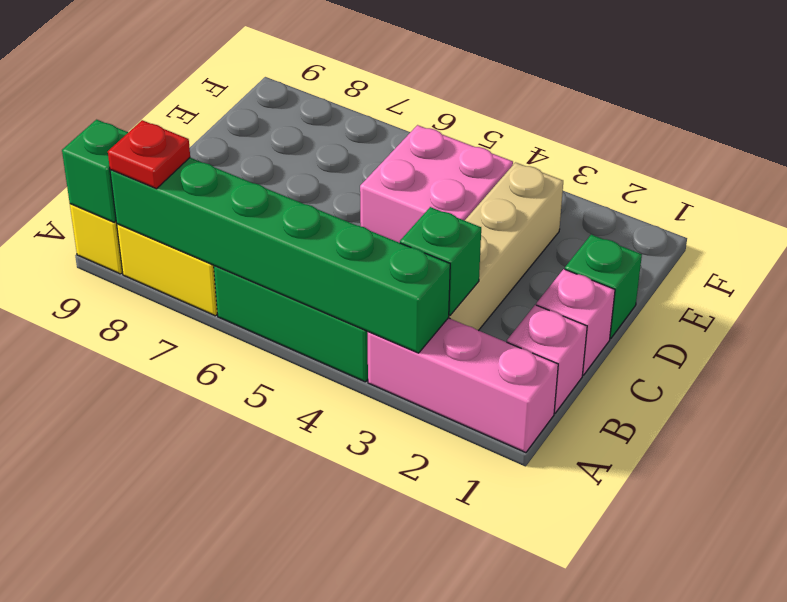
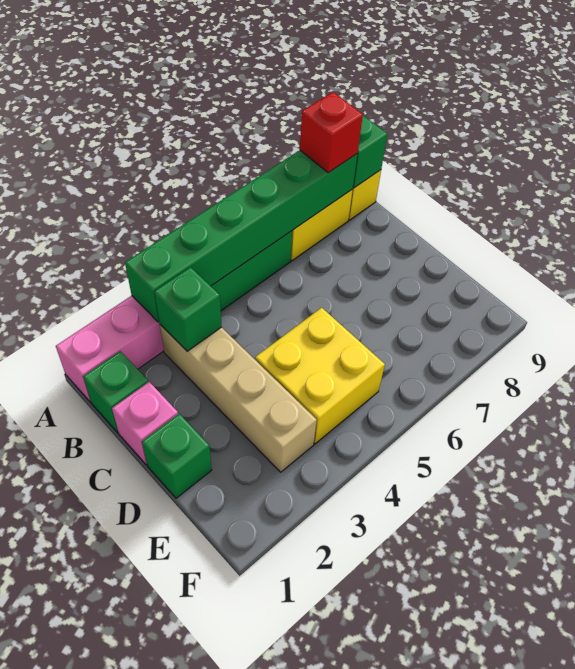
red 1x1 plate [108,120,190,189] -> red 1x1 brick [300,92,363,173]
pink 1x1 brick [507,305,587,413] -> green 1x1 brick [83,351,148,433]
pink 2x2 brick [360,125,513,243] -> yellow 2x2 brick [255,308,385,444]

